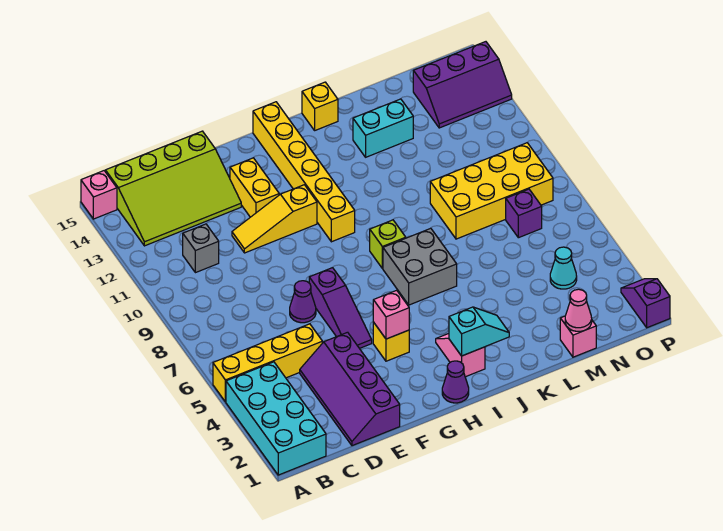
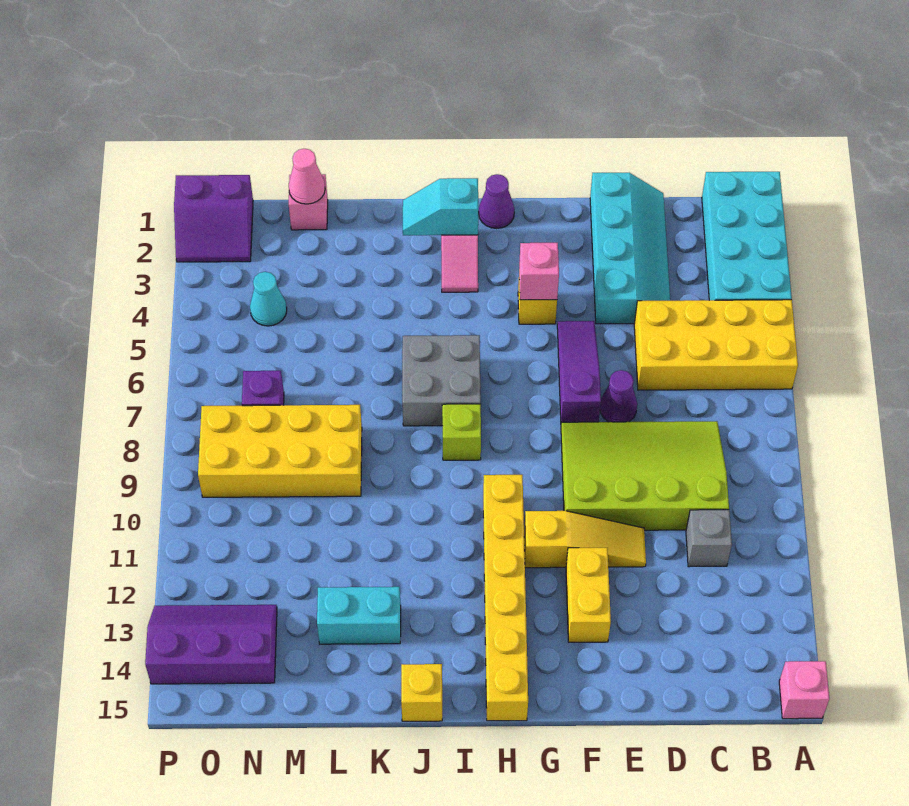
yellow 1x4 brick [213,324,322,402] -> yellow 2x4 brick [634,300,798,390]
lime 3x4 slope [105,131,241,246] -> lime 3x4 slope moved to [561,421,729,530]
purple 2x4 slope [300,332,400,446] -> cyan 2x4 slope [590,173,670,324]
purple 1x2 slope [621,279,670,328] -> purple 2x2 slope [174,175,253,262]

